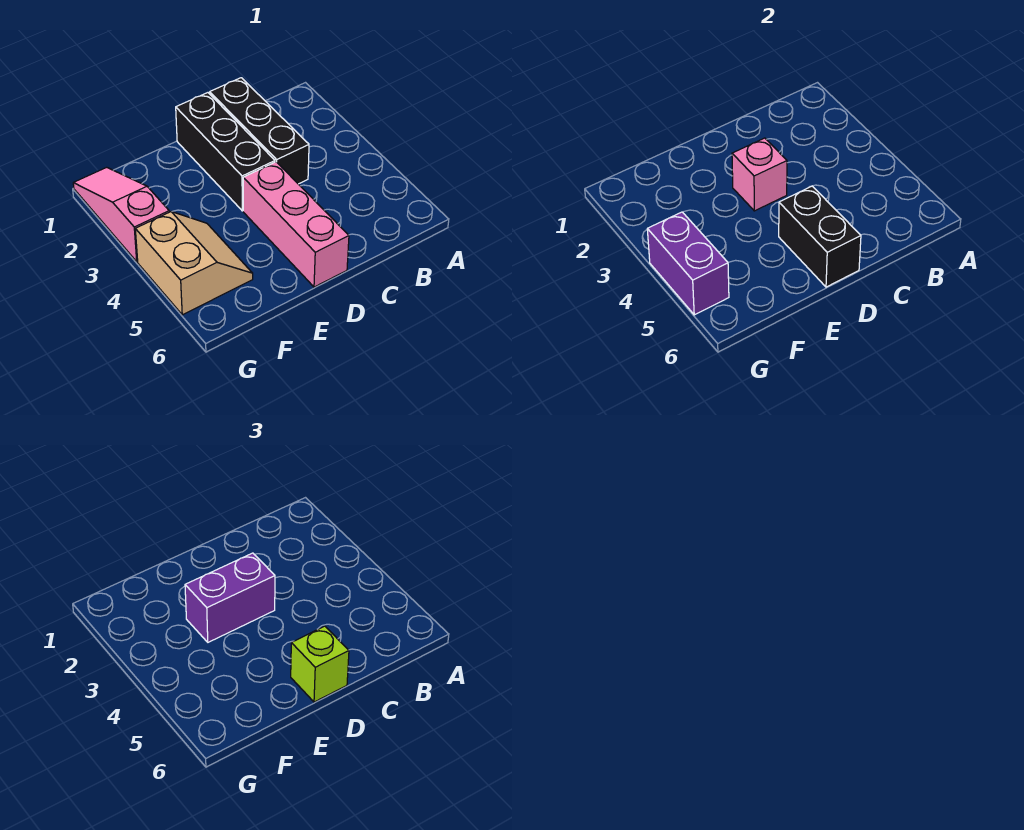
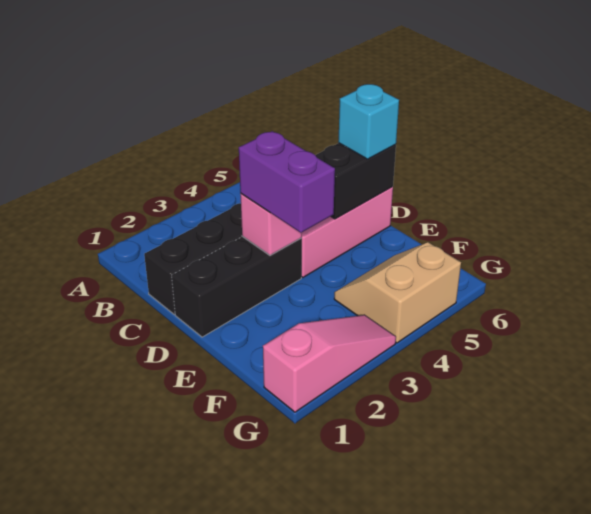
lime 1x1 brick [291,626,349,702] -> cyan 1x1 brick [338,84,399,159]
pink 1x3 slope [73,167,169,262] -> pink 1x3 slope turned to [263,315,396,412]
purple 1x2 brick [647,212,729,315] -> none

